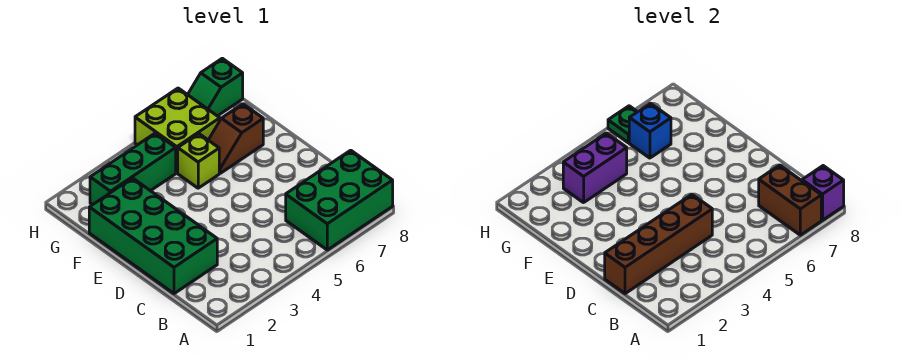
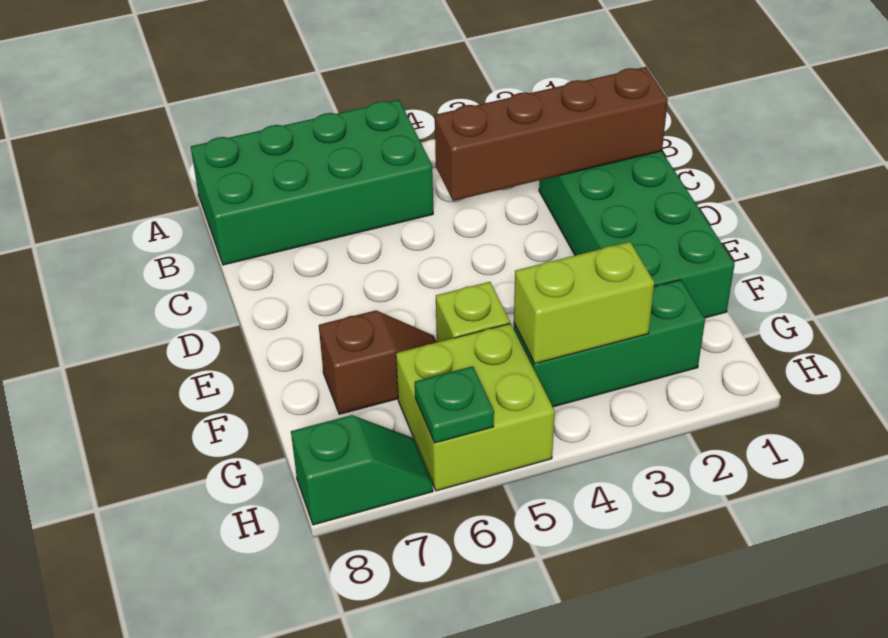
green 2x3 brick [286,150,393,250] -> green 2x4 brick [191,100,433,265]
brown 1x2 brick [759,165,821,235] -> none
purple 1x1 brick [802,166,844,220] -> none
purple 1x2 brick [563,133,627,203] -> lime 1x2 brick [514,242,654,364]
blue 1x1 brick [629,103,671,158] -> none

